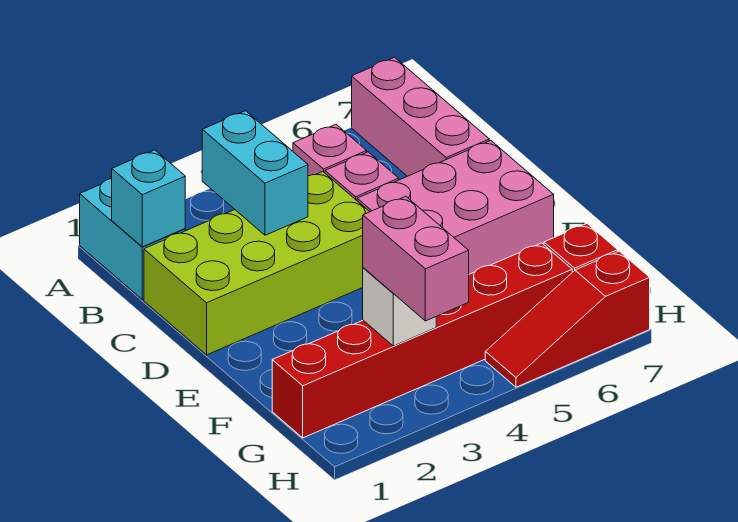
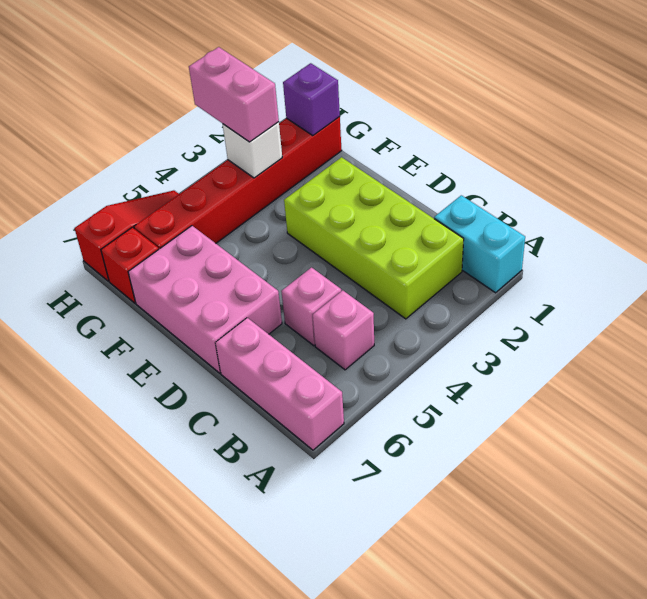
cyan 1x1 brick [112,150,185,247] -> none
cyan 1x2 brick [202,111,308,235] -> none
lime 2x4 brick [144,172,369,355] -> lime 2x4 brick turned to [284,157,464,319]
pink 2x3 brick [357,140,554,274] -> pink 2x3 brick turned to [128,226,282,373]
none -> purple 1x1 brick [283,63,340,135]

